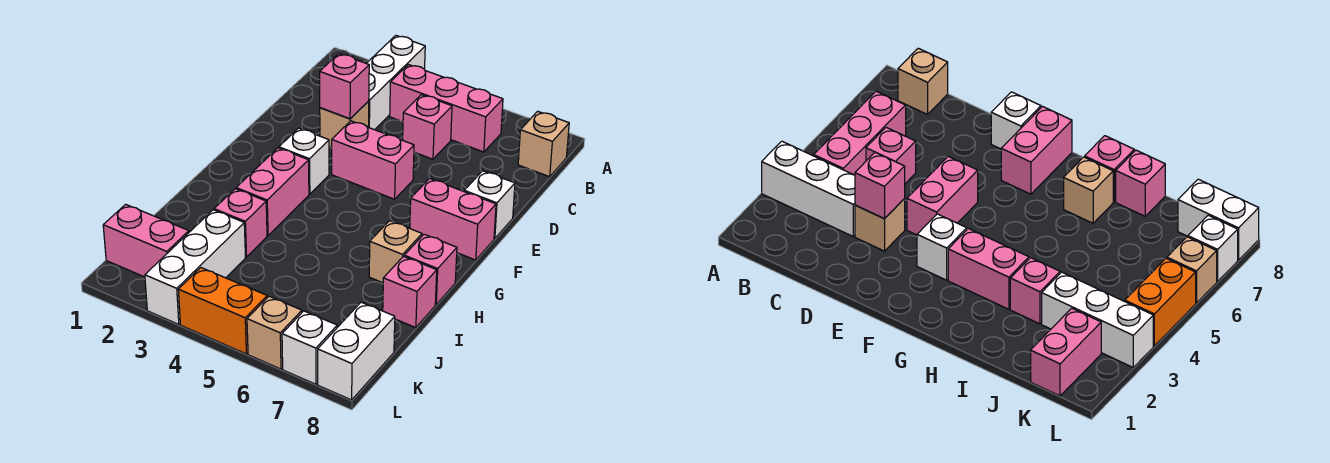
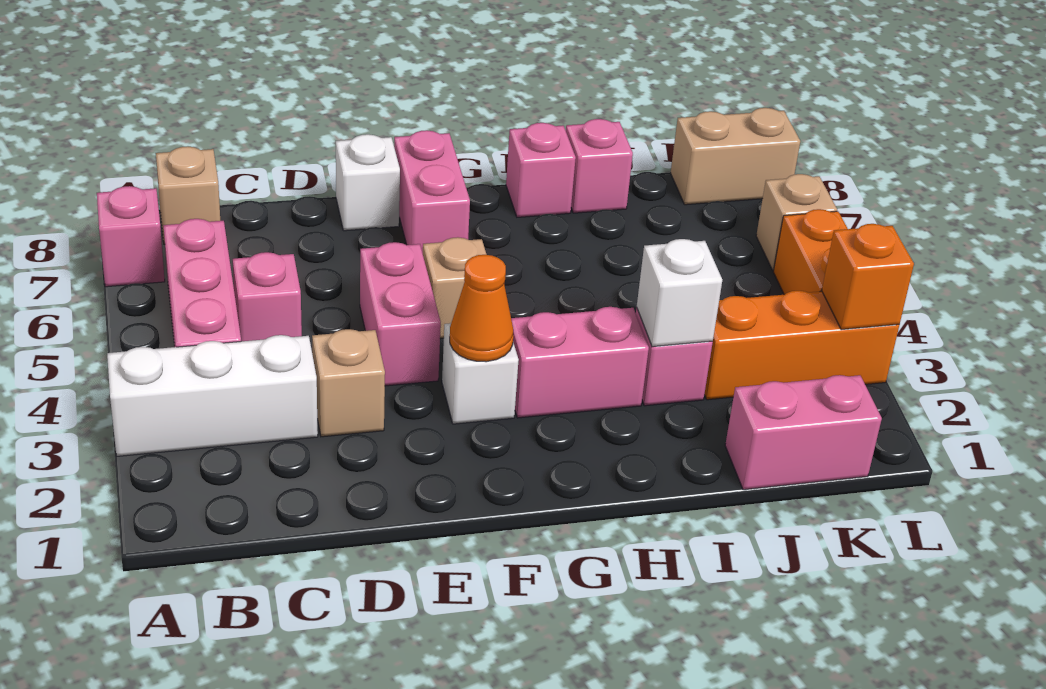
pink 1x1 brick [320,54,369,119] -> pink 1x1 brick moved to [97,186,165,287]
none -> orange 1x1 cone [450,255,513,362]
tan 1x1 brick [369,221,422,283] -> tan 1x1 brick moved to [423,237,487,339]
white 1x3 brick [145,210,245,324] -> orange 1x3 brick [704,291,899,400]
pink 1x2 brick [103,204,189,277] -> pink 1x2 brick turned to [725,375,882,490]
white 1x2 brick [318,302,395,400] -> tan 1x2 brick [671,108,800,205]
none -> orange 1x1 brick [822,224,914,330]
white 1x1 brick [282,311,337,384] -> white 1x1 brick moved to [637,239,722,347]

